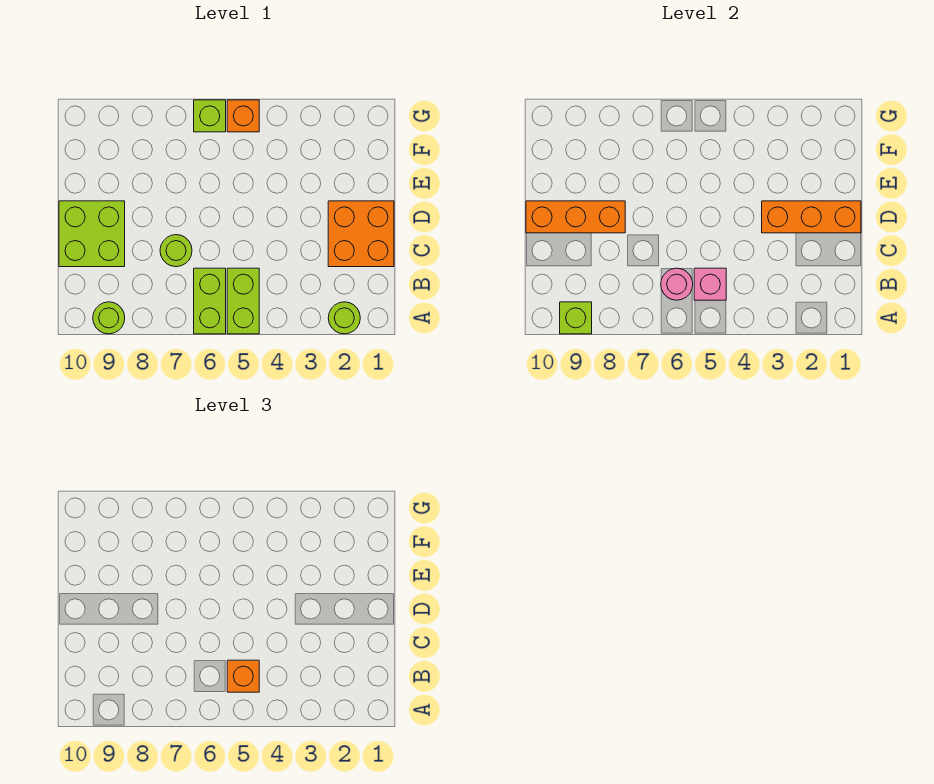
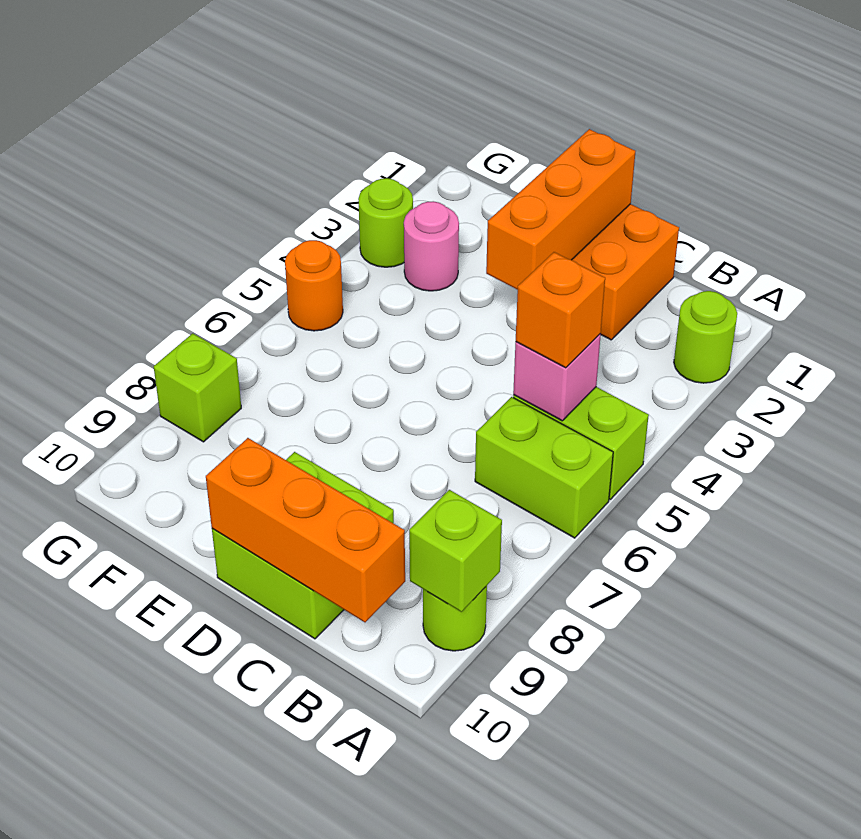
pink 1x1 round brick [661,268,693,300] -> pink 1x1 round brick moved to [404,201,459,291]
lime 1x1 round brick [160,235,192,267] -> lime 1x1 round brick moved to [358,178,413,267]
orange 1x3 brick [526,201,625,233] -> orange 1x3 brick turned to [206,438,405,622]
orange 1x1 brick [227,100,259,132] -> orange 1x1 round brick [285,240,343,331]
lime 1x1 brick [194,100,226,132] -> lime 1x1 brick moved to [154,333,241,442]

